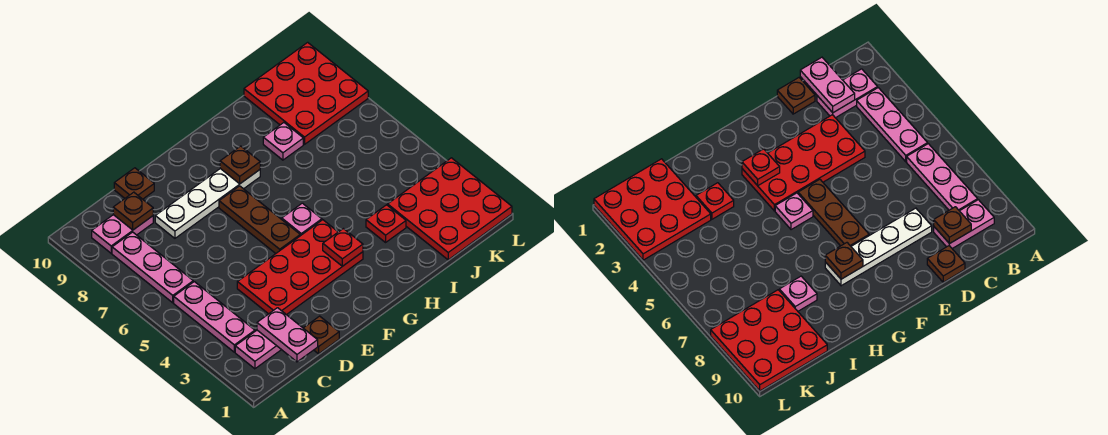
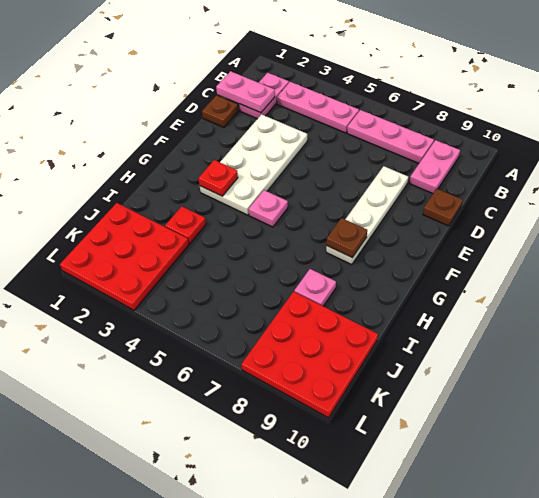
brown 1x1 plate [113,192,153,230] -> none
red 2x4 plate [237,220,363,315] -> white 2x4 plate [200,114,307,215]
brown 1x3 plate [219,186,300,253] -> none

